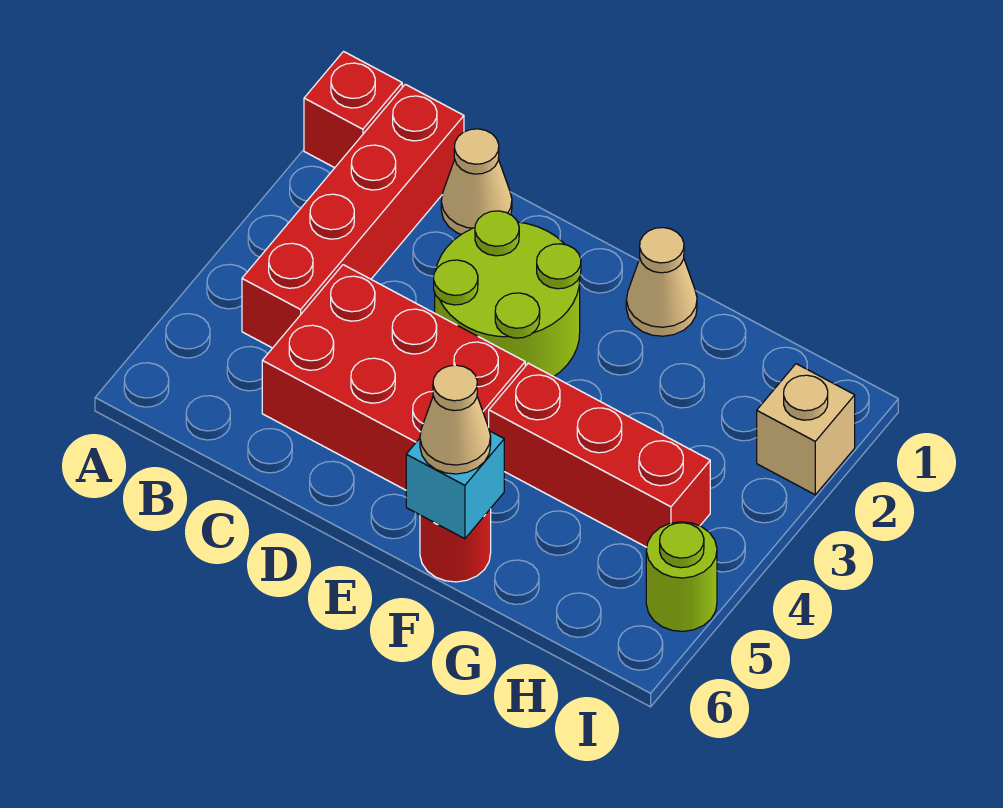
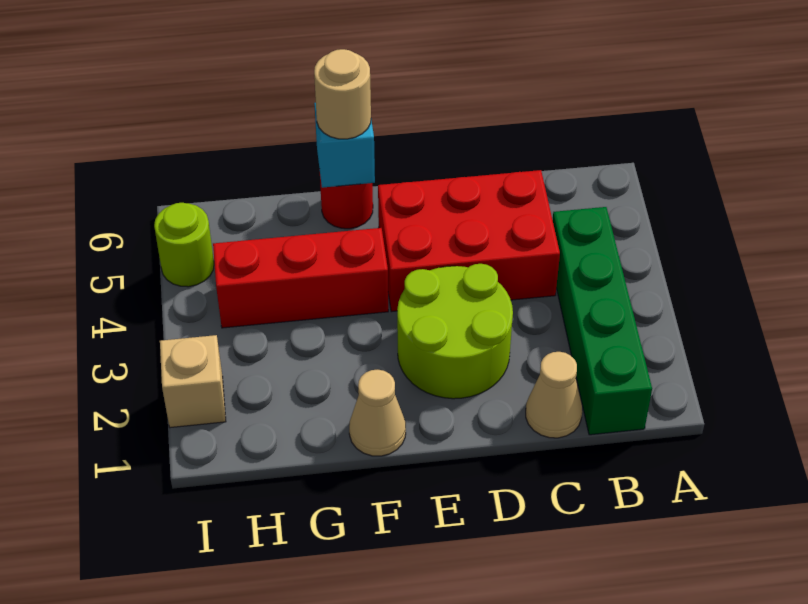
red 1x1 brick [304,52,402,168] -> none
red 1x4 brick [242,84,464,348] -> green 1x4 brick [553,207,652,435]
tan 1x1 cone [420,365,491,474] -> tan 1x1 round brick [314,49,371,139]

